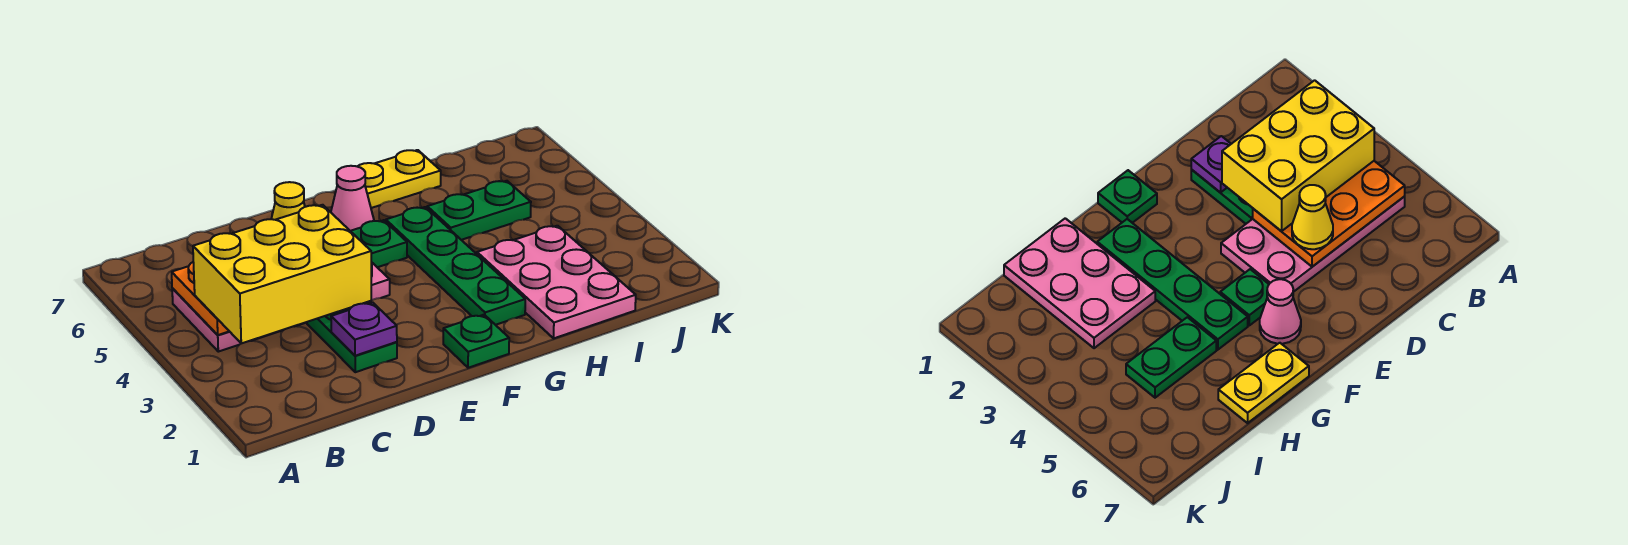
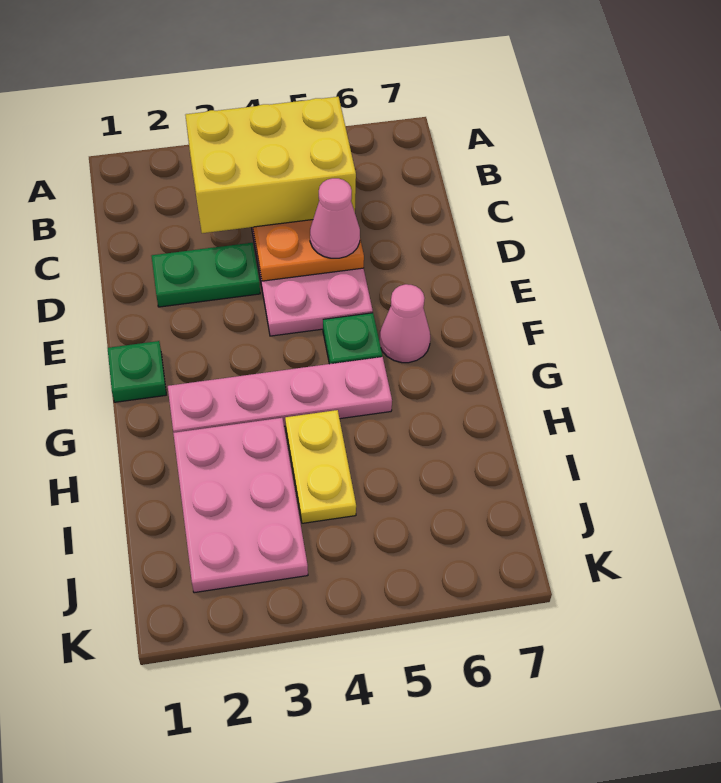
yellow 2x3 brick [193,205,371,343] -> yellow 2x3 brick turned to [185,97,356,233]
purple 1x1 plate [331,302,397,356] -> none
yellow 1x1 cone [271,182,305,220] -> pink 1x1 cone [310,178,360,258]
green 1x4 plate [386,207,525,325] -> pink 1x4 plate [168,357,392,433]
yellow 1x2 plate [357,150,441,208] -> yellow 1x2 plate moved to [285,410,356,523]
pink 2x3 plate [477,226,636,338] -> pink 2x3 plate turned to [173,418,308,593]
green 1x2 plate [427,181,531,240] -> none

